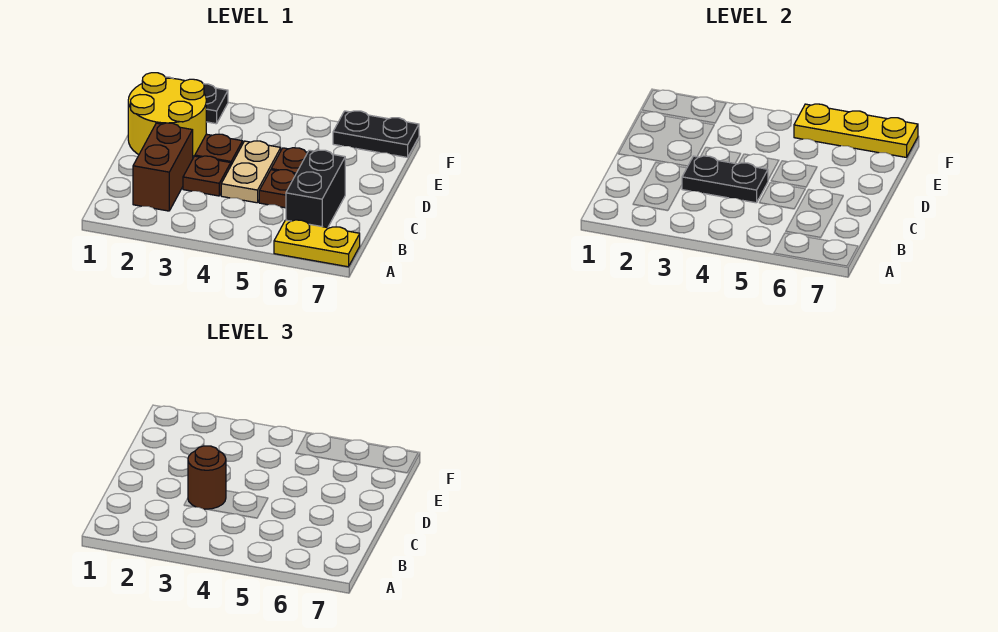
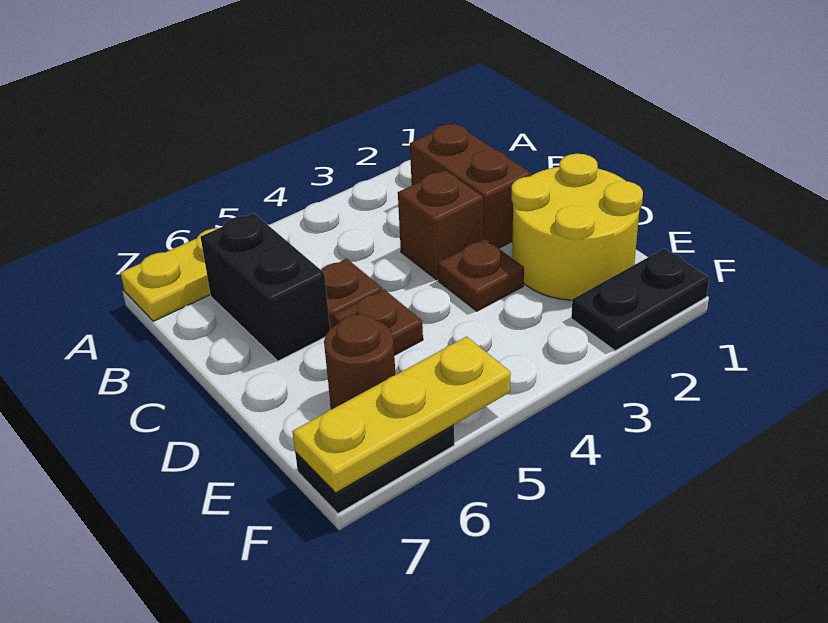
brown 1x1 plate [183,156,231,196] -> brown 1x1 brick [398,170,483,280]
black 1x2 plate [682,156,768,203] -> none
brown 1x1 round brick [188,446,226,509] -> brown 1x1 round brick moved to [324,314,395,409]
tan 1x2 plate [221,141,281,203] -> none

